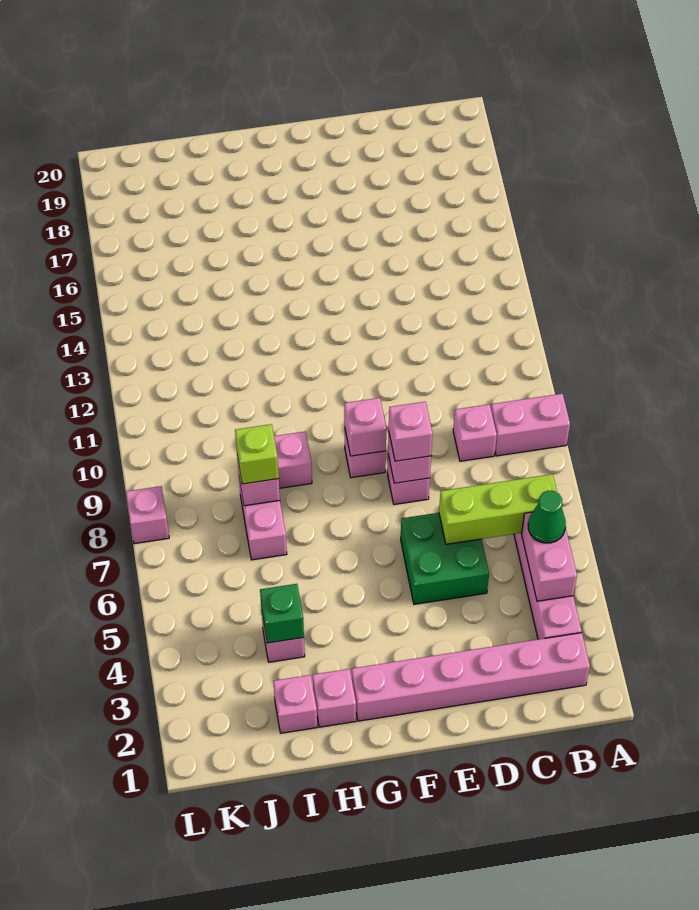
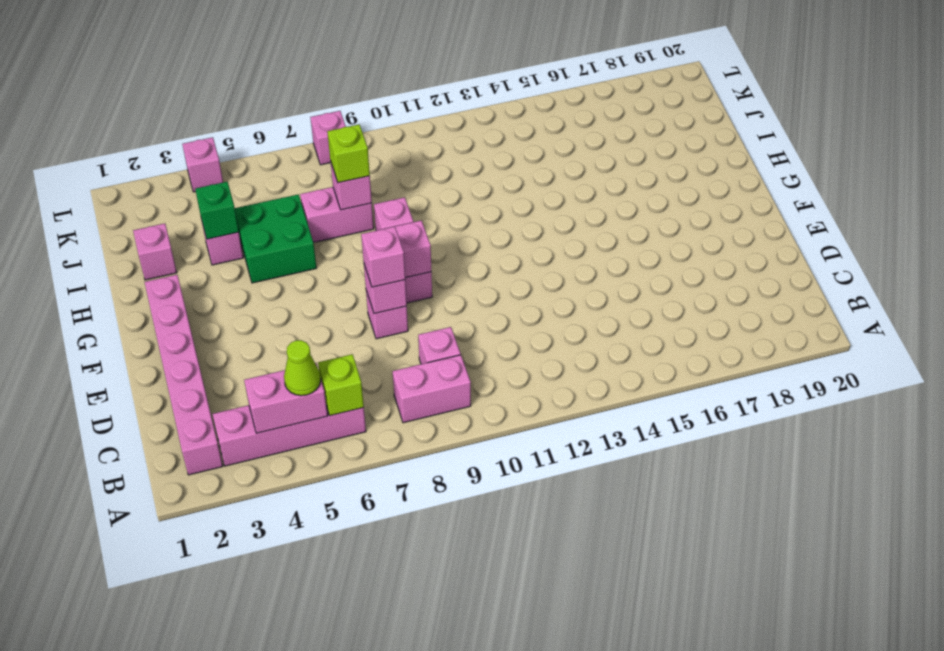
pink 1x2 brick [491,394,570,456] -> pink 1x2 brick turned to [393,355,471,423]
green 1x1 cone [528,491,566,543] -> lime 1x1 cone [284,340,321,396]
lime 1x3 brick [439,474,557,544] -> lime 1x1 brick [318,354,364,416]
green 2x2 brick [401,513,489,604] -> green 2x2 brick moved to [235,195,316,283]
pink 1x1 brick [313,669,356,727] -> pink 1x1 brick moved to [182,137,223,192]

